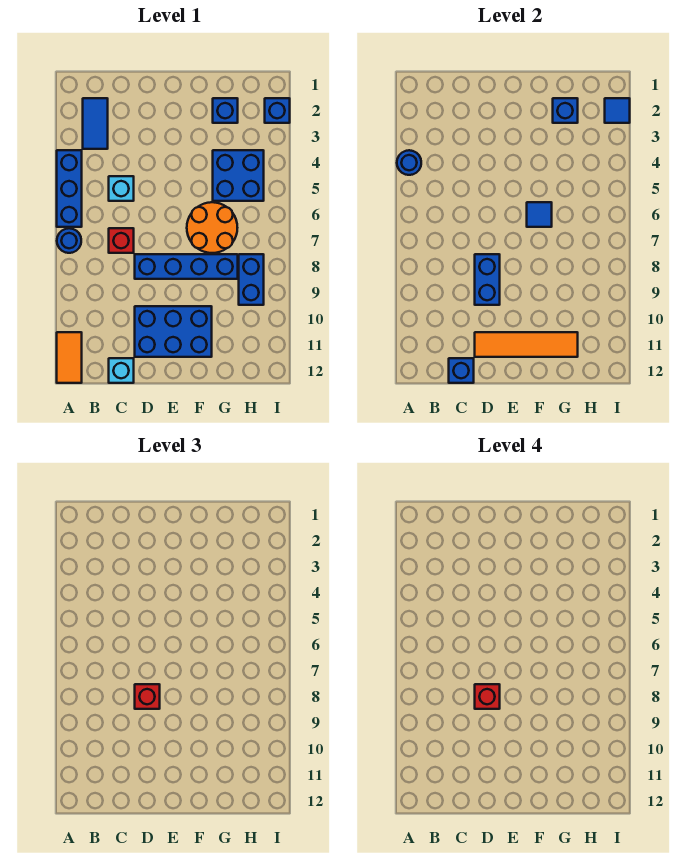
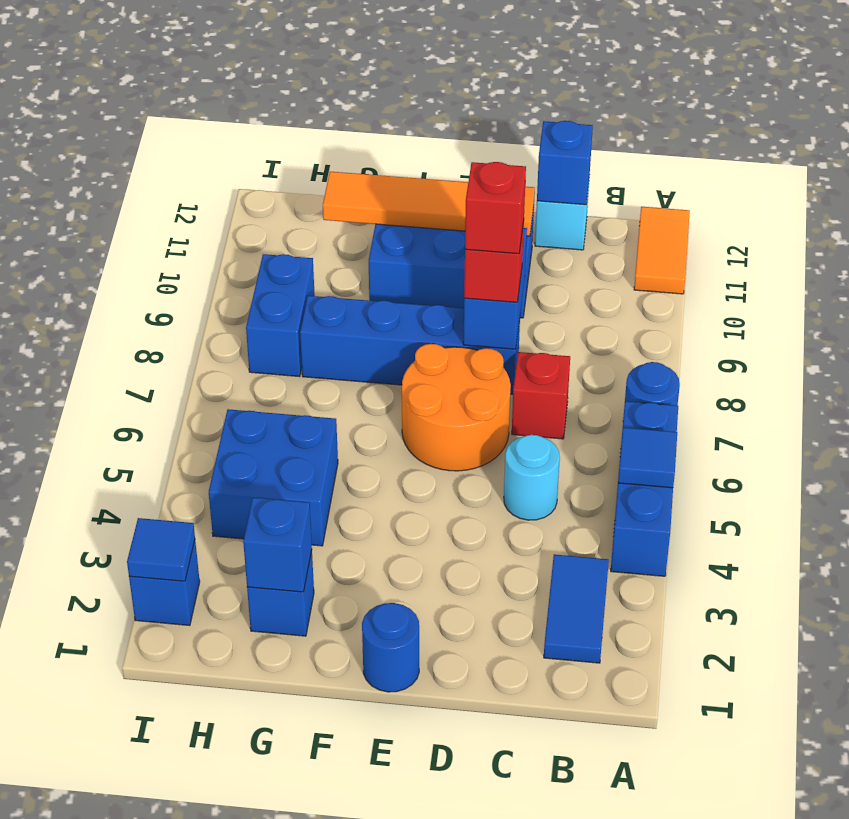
blue 1x1 round brick [397,150,421,175] -> blue 1x1 round brick moved to [362,603,419,692]
cyan 1x1 brick [109,176,134,201] -> cyan 1x1 round brick [504,435,560,520]
orange 2x2 round brick [187,202,237,253] -> orange 2x2 round brick moved to [402,344,511,471]
blue 1x1 tile [527,202,552,227] -> blue 1x1 tile moved to [618,428,677,488]

